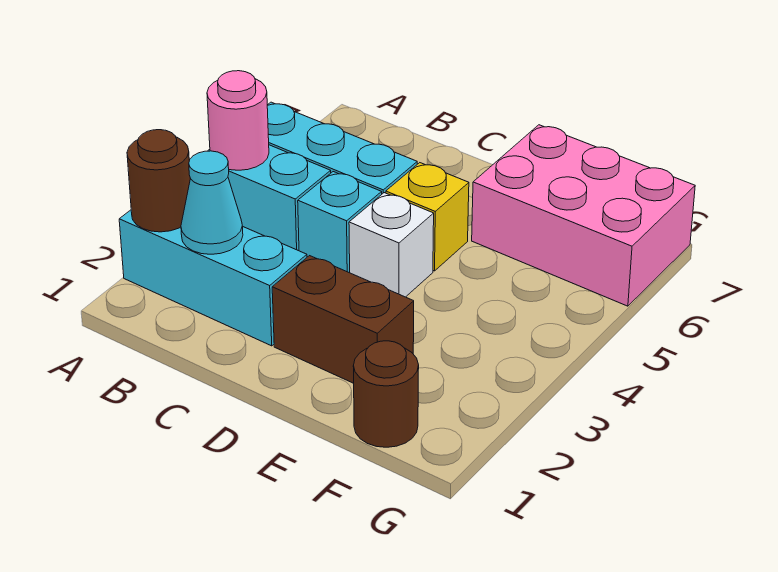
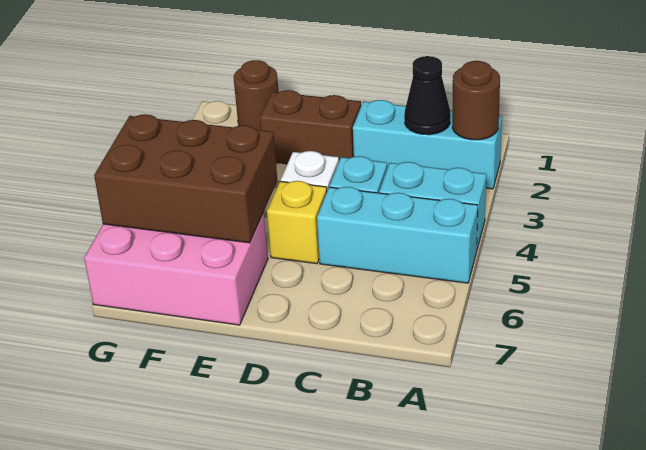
pink 1x1 round brick [207,71,269,170] -> none
cyan 1x1 cone [181,151,243,254] -> black 1x1 cone [404,56,450,135]
none -> brown 2x3 brick [94,114,277,243]

